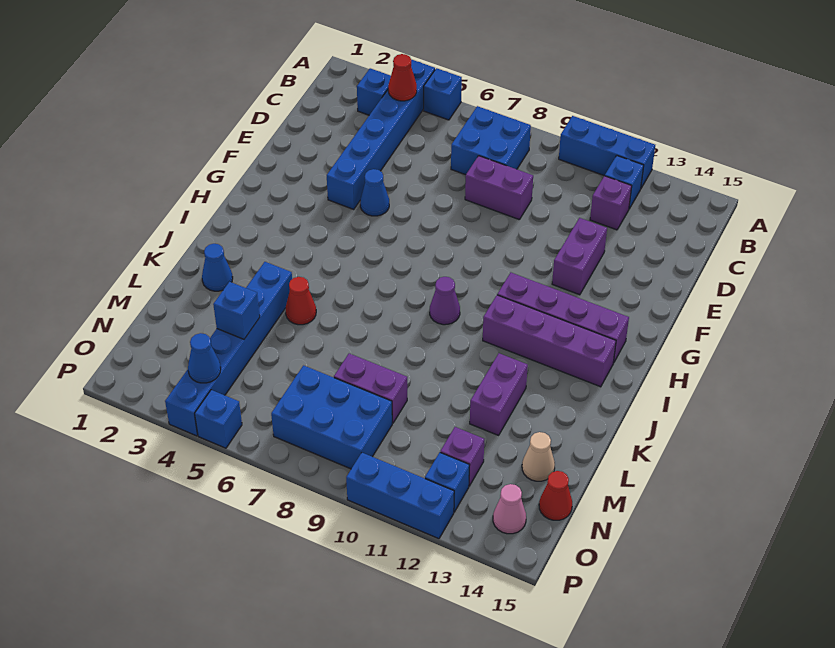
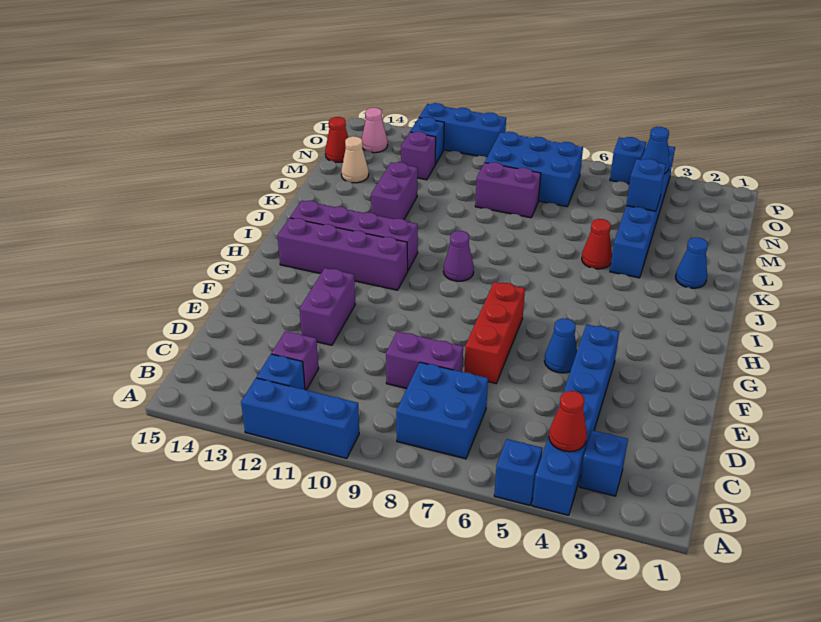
none -> red 1x3 brick [464,282,525,383]

